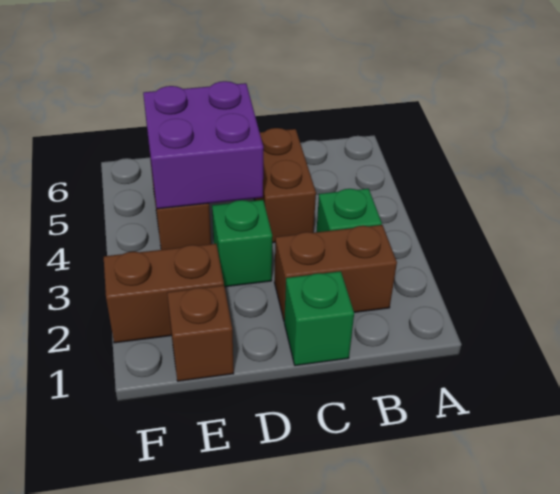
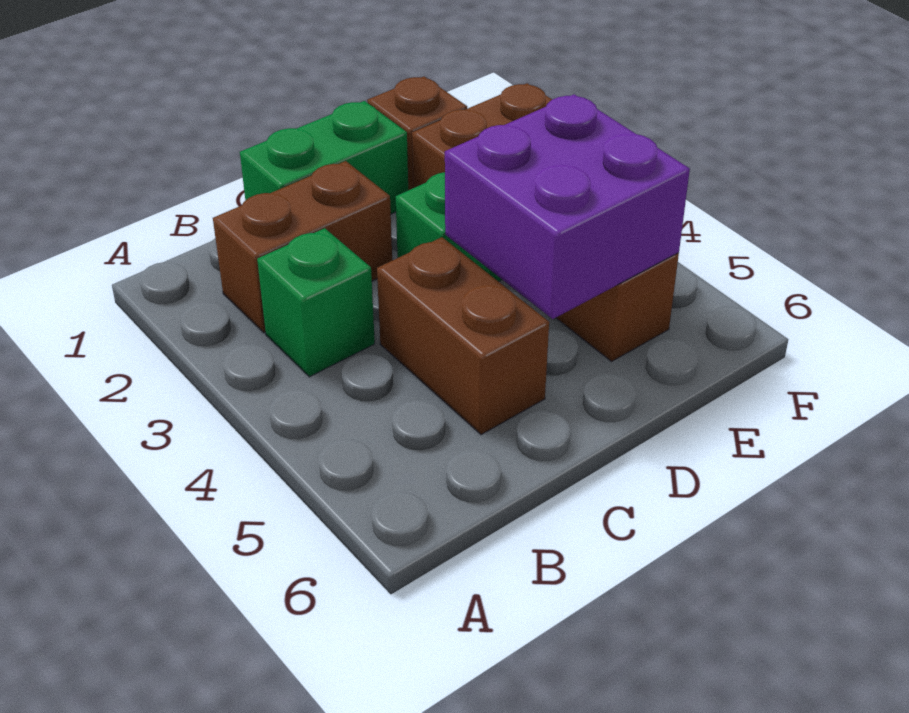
green 1x1 brick [284,271,354,366] -> green 1x2 brick [240,101,408,214]

